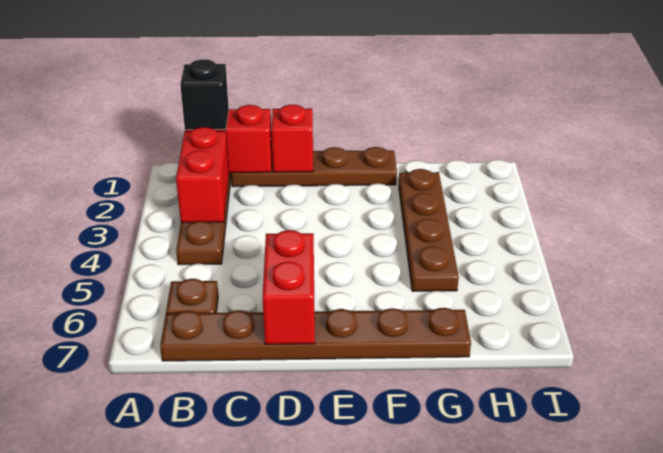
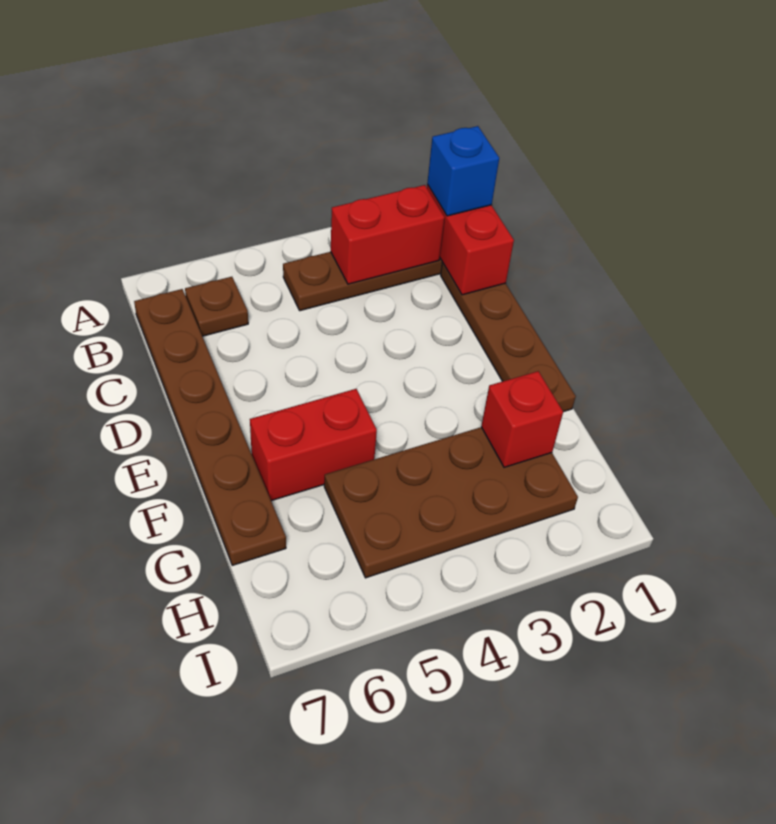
black 1x1 brick [180,60,229,130] -> blue 1x1 brick [427,126,499,216]
red 1x1 brick [272,105,313,172] -> red 1x1 brick moved to [481,371,563,467]
red 1x2 brick [262,230,315,344] -> red 1x2 brick moved to [250,389,377,501]
brown 1x4 plate [399,169,459,292] -> brown 2x4 plate [324,427,578,578]

